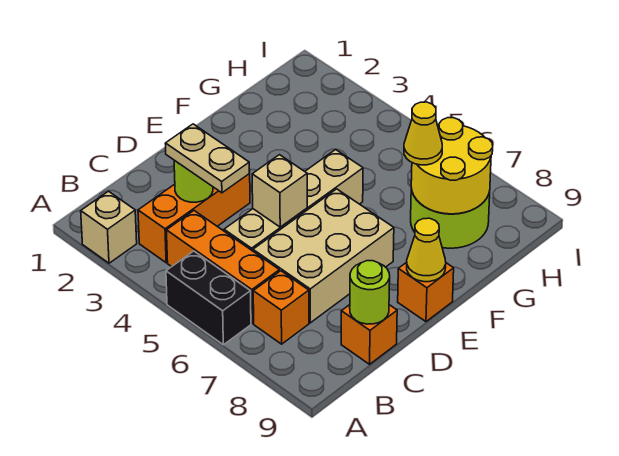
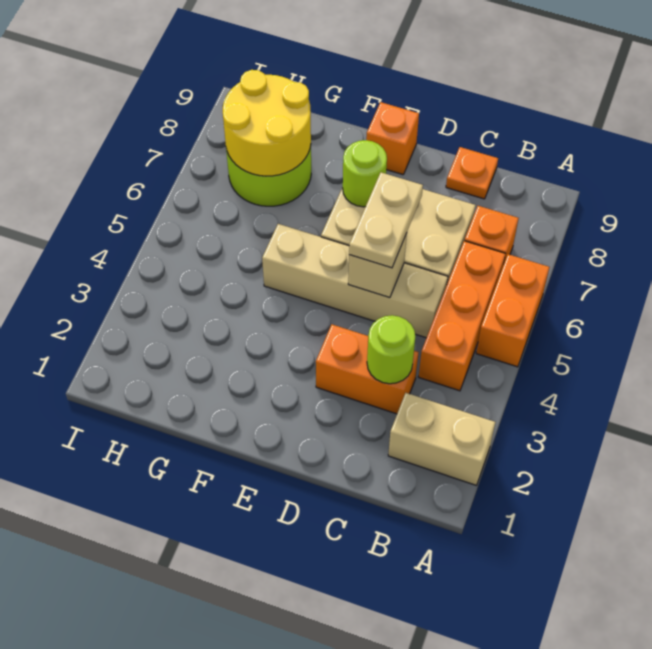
tan 1x1 brick [81,191,137,263] -> tan 1x2 brick [388,393,495,485]
black 1x2 brick [166,251,251,345] -> orange 1x2 brick [476,254,550,367]
orange 1x3 brick [138,169,250,263] -> orange 1x2 brick [316,325,419,414]
tan 1x2 plate [165,124,249,193] -> tan 1x2 plate moved to [349,172,423,268]
orange 1x1 brick [341,305,397,364] -> orange 1x1 plate [446,147,498,199]
lime 1x1 round brick [350,261,390,324] -> lime 1x1 round brick moved to [343,140,387,207]
yellow 1x1 cone [407,218,446,282] -> none
yellow 1x1 cone [404,102,442,165] -> none

